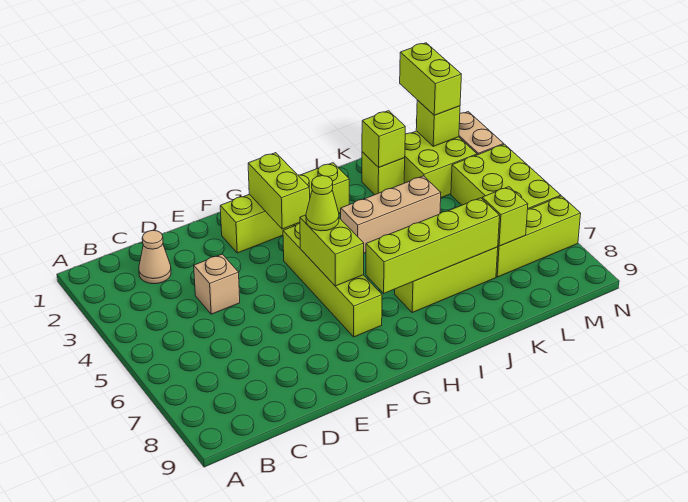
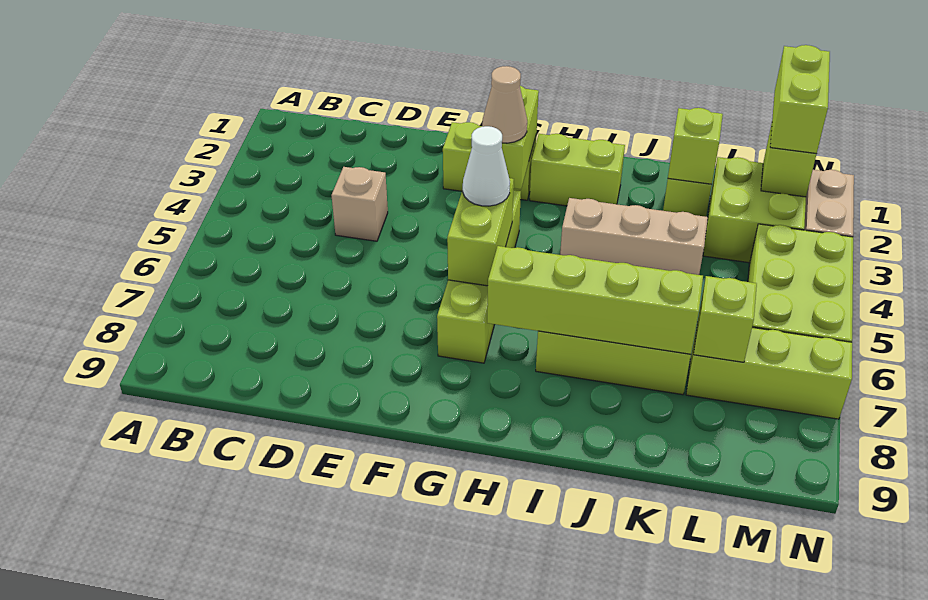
tan 1x1 cone [139,230,171,284] -> tan 1x1 cone moved to [482,66,527,143]
lime 1x1 cone [306,176,339,231] -> white 1x1 cone [463,126,510,206]

